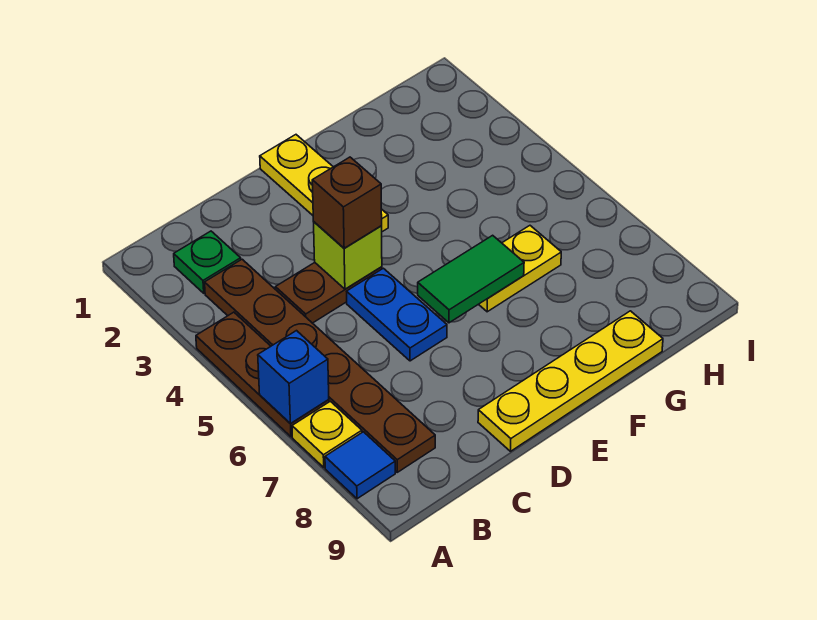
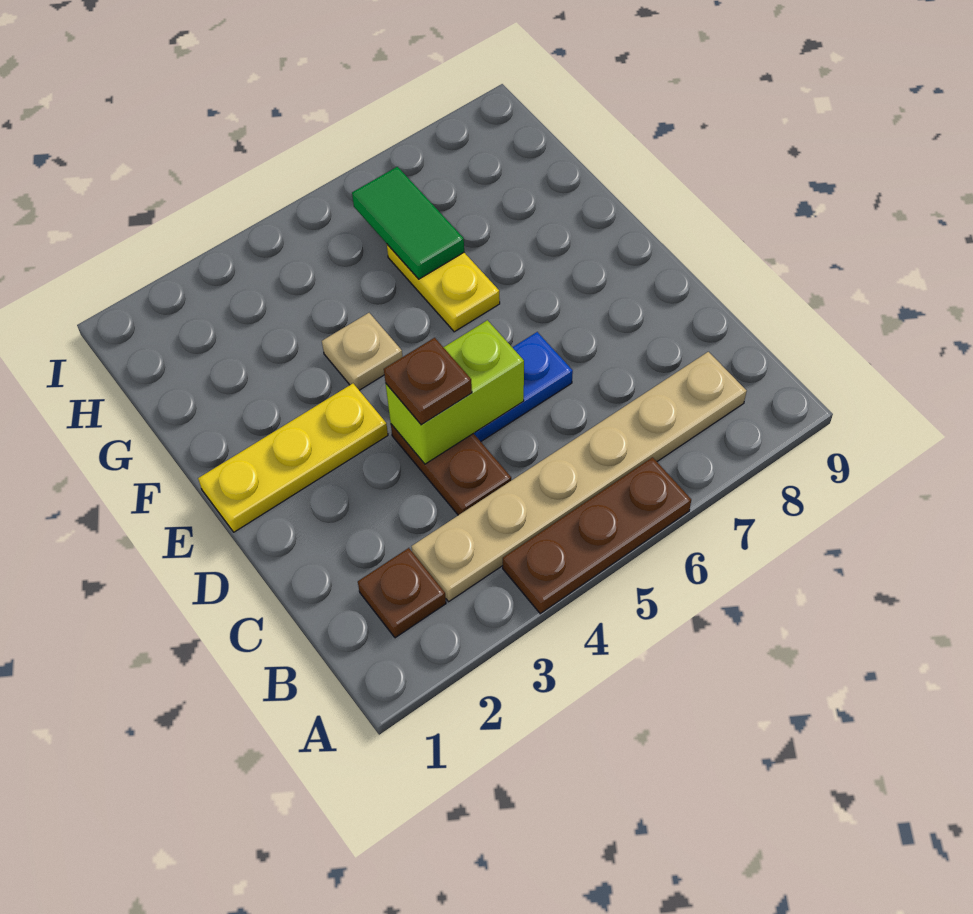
blue 1x1 brick [258,331,329,423] -> none
yellow 1x1 plate [292,401,362,467] -> none
blue 1x1 tile [325,432,395,499] -> none
green 1x1 plate [174,231,241,293] -> brown 1x1 plate [358,548,446,638]
brown 1x6 plate [205,259,435,472] -> tan 1x6 plate [412,352,747,602]
lime 1x1 brick [314,222,382,289] -> lime 1x2 brick [386,320,524,464]
brown 1x1 brick [312,157,382,248] -> brown 1x1 plate [384,338,472,425]
yellow 1x4 plate [478,311,663,451] -> none
green 1x2 tile [418,235,524,323] -> green 1x2 tile moved to [352,167,464,279]
none -> tan 1x1 plate [322,313,403,390]

